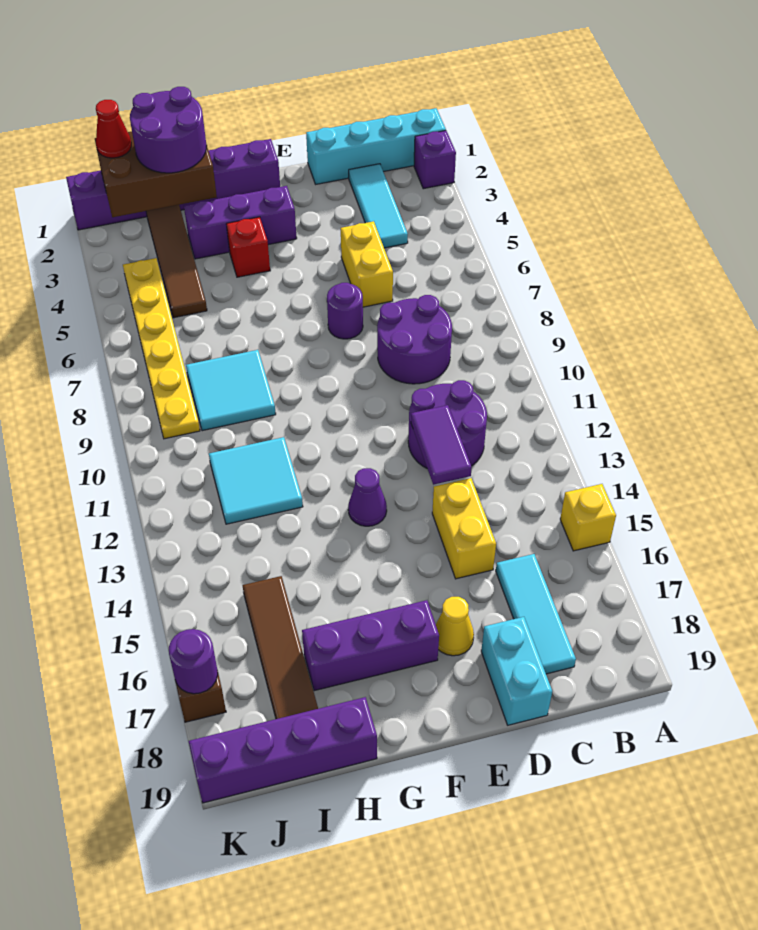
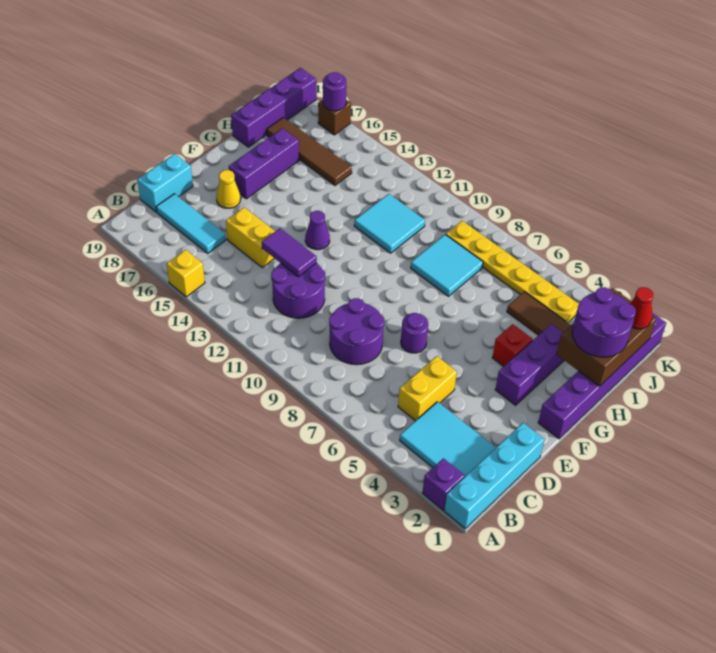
cyan 1x3 tile [349,164,408,248] -> cyan 2x3 tile [400,402,496,477]
yellow 1x2 brick [341,221,393,307] -> yellow 1x2 brick turned to [398,356,457,421]
cyan 1x2 brick [481,617,552,725] -> cyan 1x2 brick turned to [137,154,193,212]

